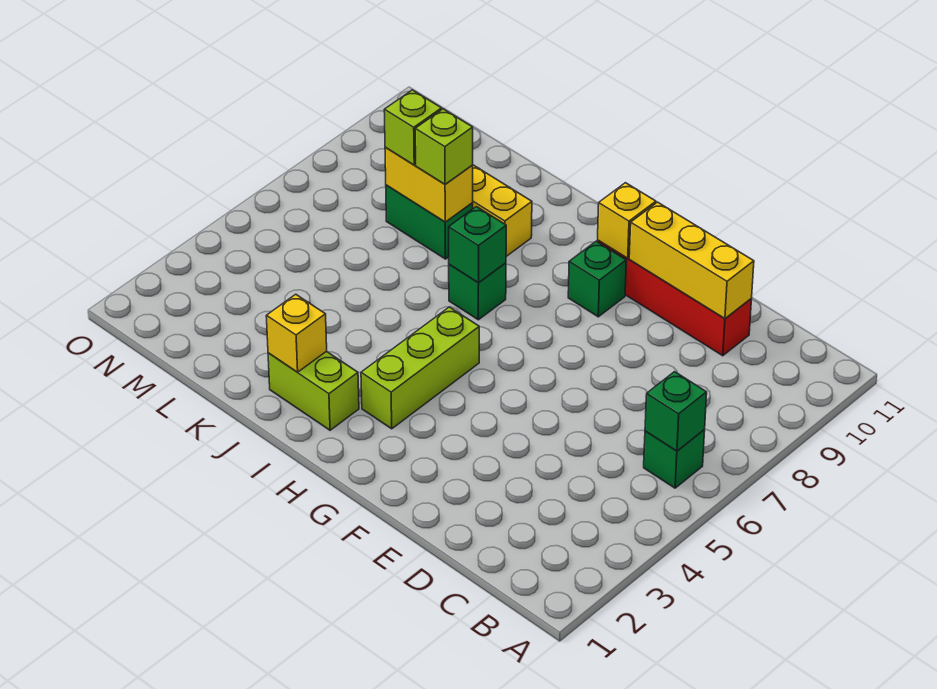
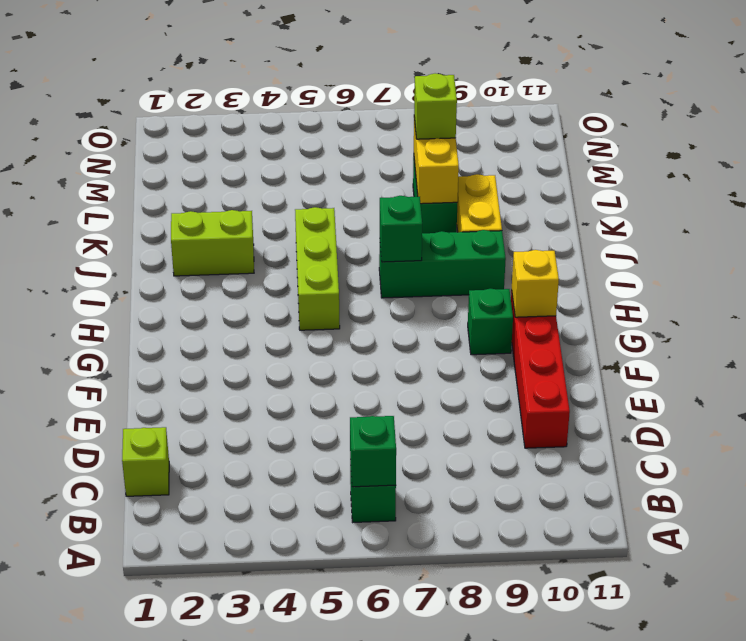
yellow 1x3 brick [629,202,754,319] -> none
lime 1x3 brick [361,307,479,429] -> lime 1x3 brick turned to [295,207,340,330]
lime 1x2 brick [268,351,359,430] -> lime 1x2 brick turned to [171,210,254,276]
green 1x1 brick [449,263,506,320] -> green 1x3 brick [379,230,506,298]
yellow 1x1 brick [266,294,327,372] -> none
lime 1x1 brick [415,109,473,184] -> lime 1x1 brick moved to [122,427,169,496]

